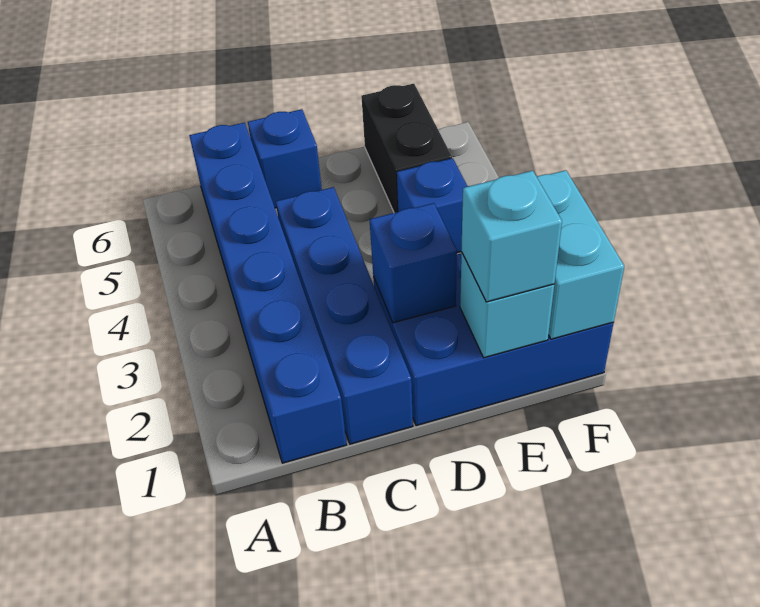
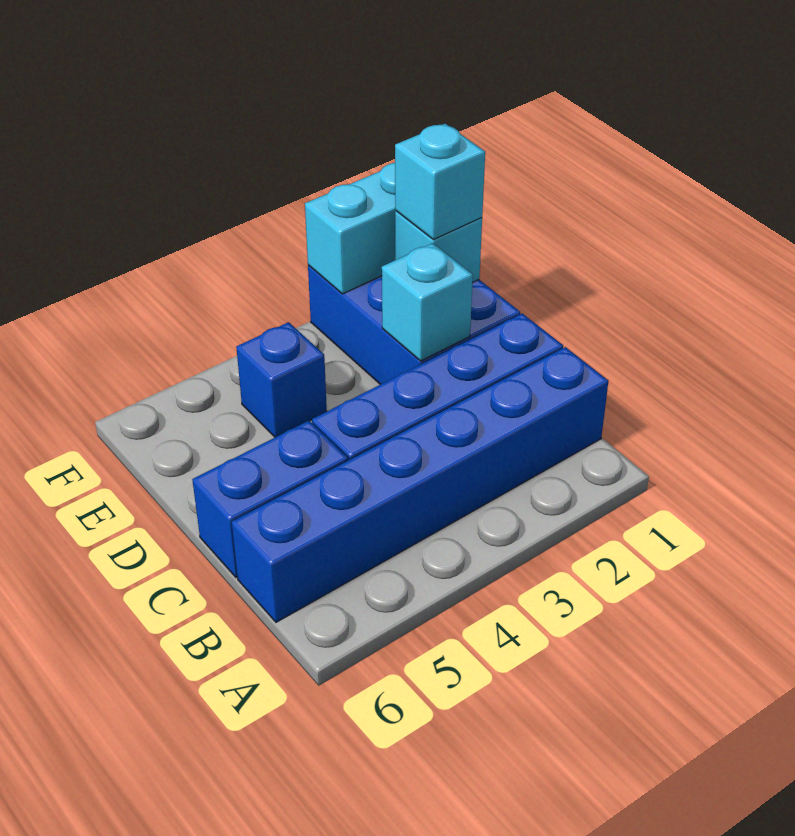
blue 1x1 brick [248,109,322,208] -> blue 1x2 brick [192,421,348,578]
blue 1x1 brick [369,203,457,323] -> cyan 1x1 brick [382,243,473,361]
black 1x2 brick [361,84,452,213] -> none

